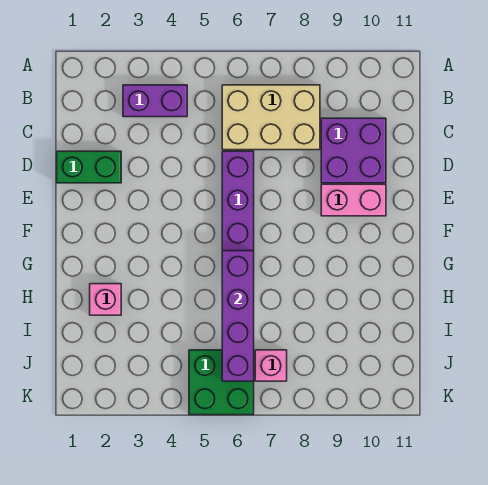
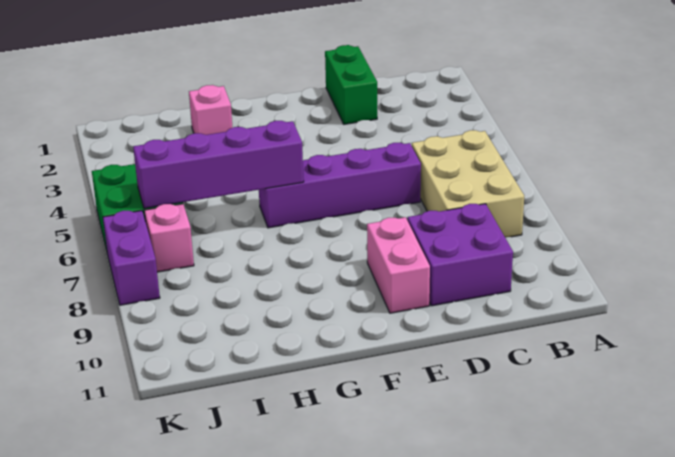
purple 1x2 brick [123,85,187,117] -> purple 1x2 brick moved to [103,211,160,305]

